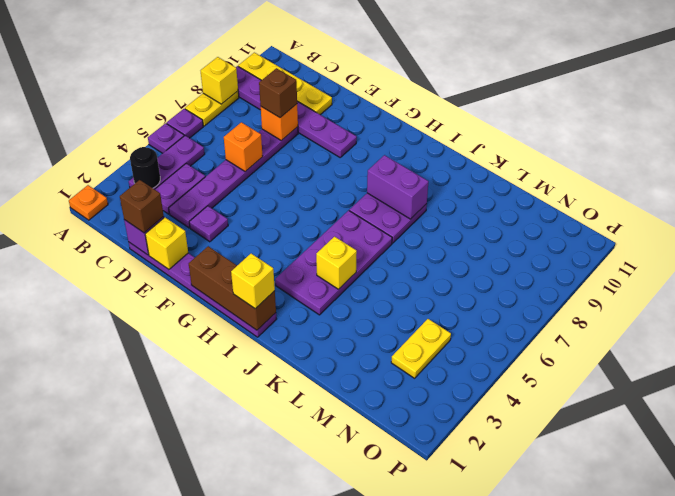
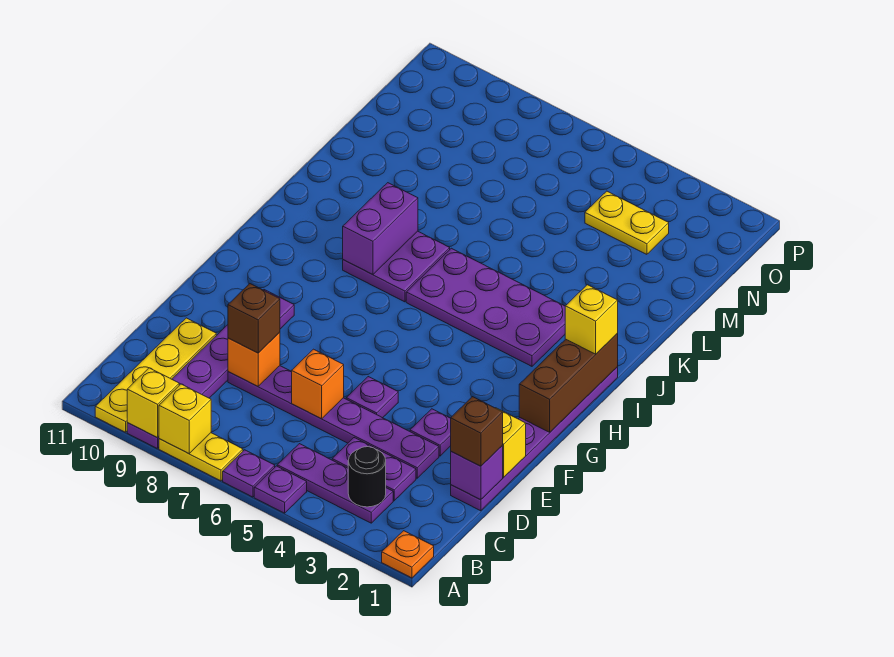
none -> purple 1x1 plate [346,377,398,418]
yellow 1x1 brick [316,237,357,289] -> yellow 1x1 brick moved to [127,368,179,438]

